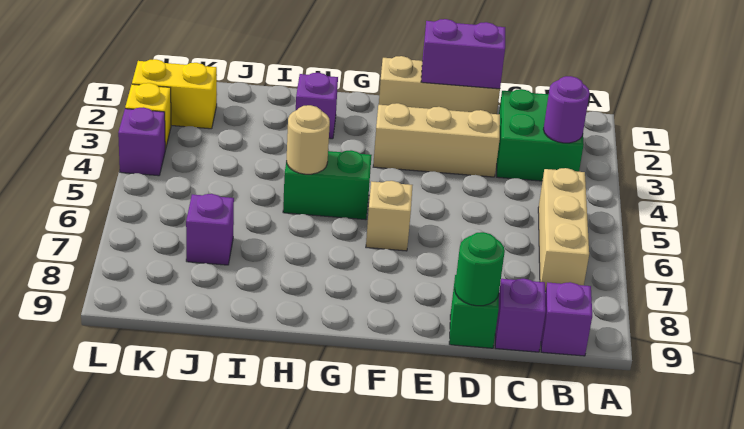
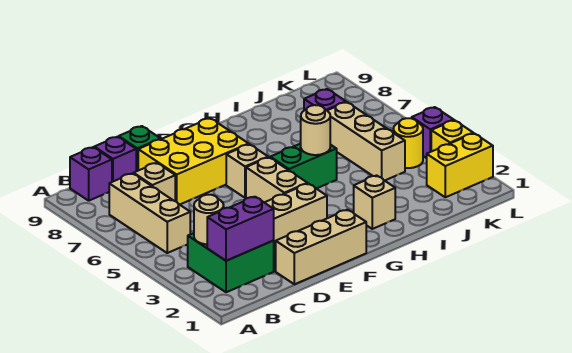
purple 1x1 round brick [543,76,590,143] -> tan 1x1 round brick [194,195,224,244]
none -> tan 1x1 brick [134,163,175,201]
purple 1x2 brick [421,19,505,89] -> purple 1x2 brick moved to [207,197,274,261]
none -> yellow 2x3 brick [138,118,249,205]
green 1x1 round brick [455,232,505,306] -> none
none -> tan 1x2 brick [246,157,307,203]
purple 1x1 brick [296,73,338,139] -> tan 1x1 brick [354,175,395,229]
none -> tan 1x3 brick [327,102,405,181]
none -> yellow 1x1 round brick [393,118,423,168]

